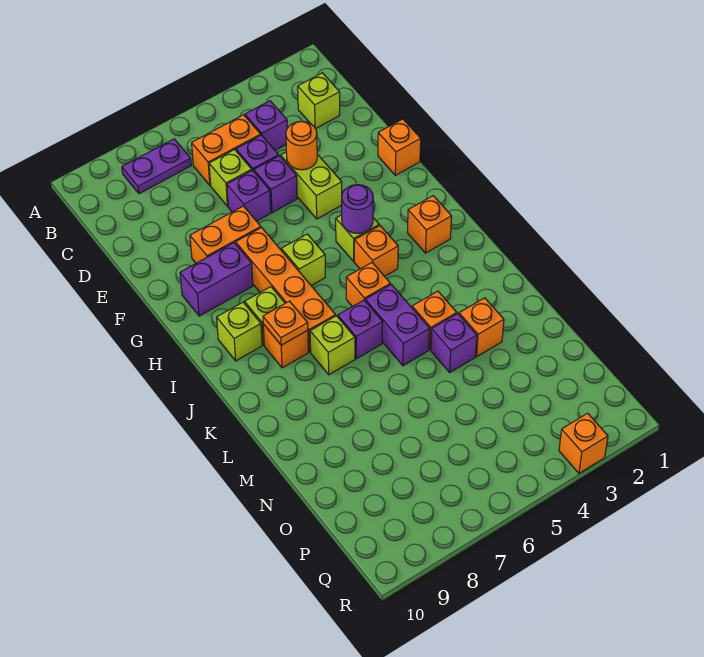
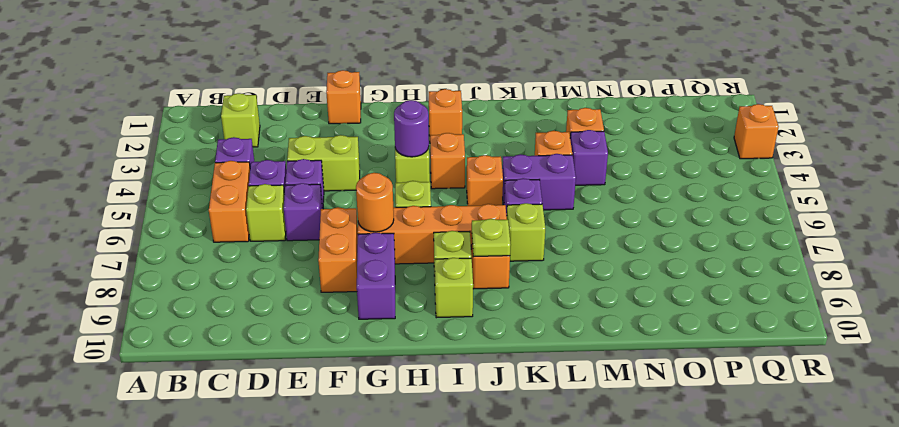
purple 1x2 plate [122,139,191,194] -> none
orange 1x1 round brick [286,121,317,170] -> orange 1x1 round brick moved to [356,173,394,232]
orange 1x1 plate [263,301,308,345] -> lime 1x1 plate [472,219,510,257]

